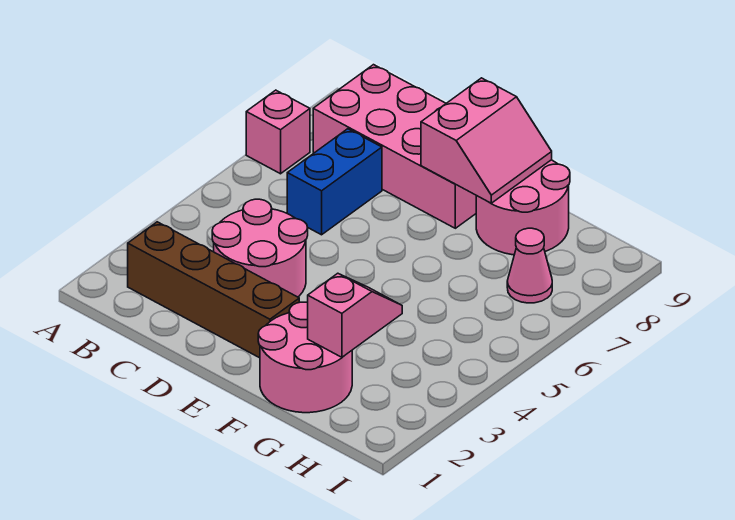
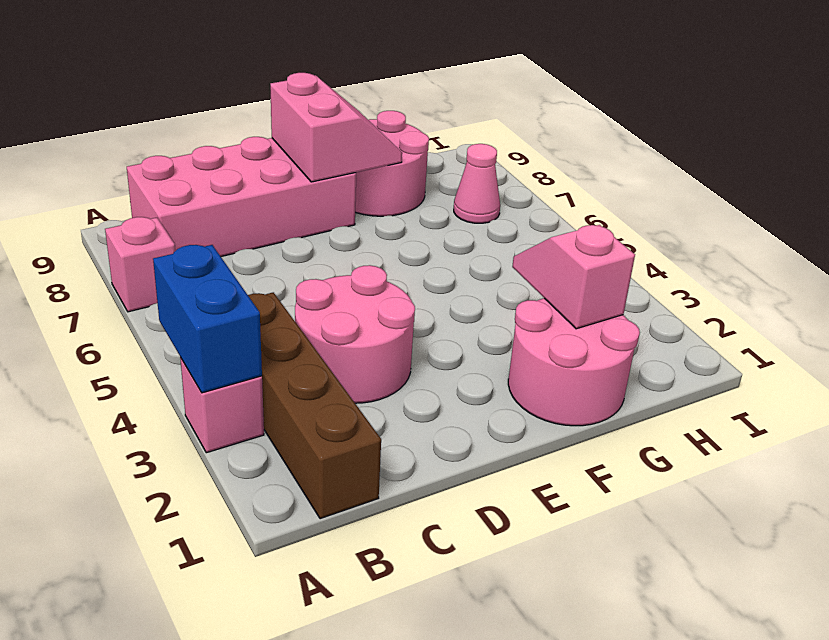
none -> pink 1x1 brick [180,357,264,453]
brown 1x4 brick [128,222,299,358] -> brown 1x4 brick turned to [248,292,381,519]
blue 1x2 brick [287,129,382,235] -> blue 1x2 brick moved to [153,245,262,393]

